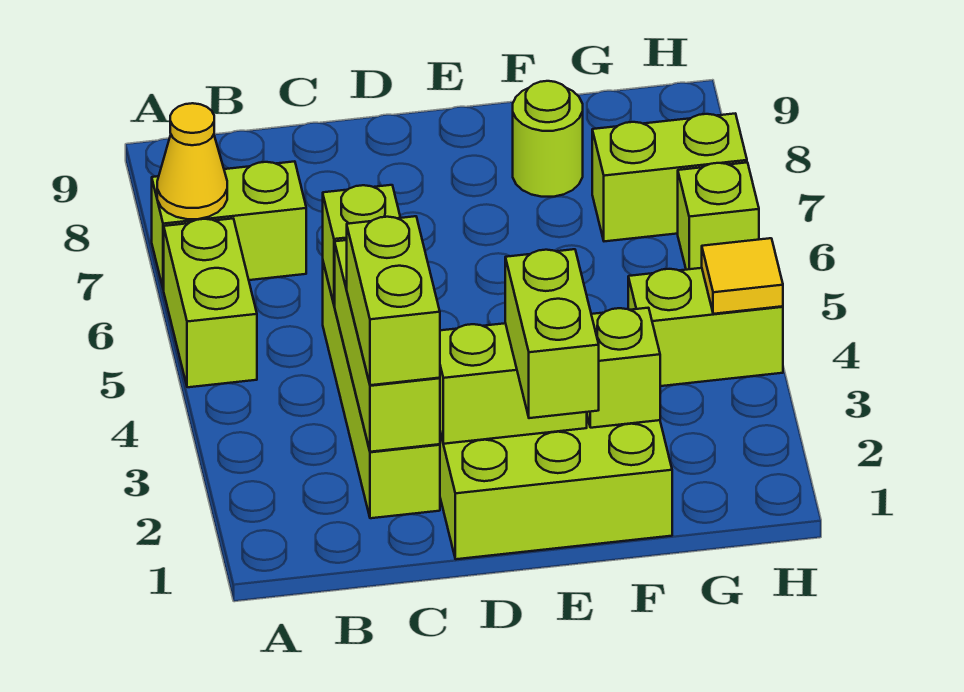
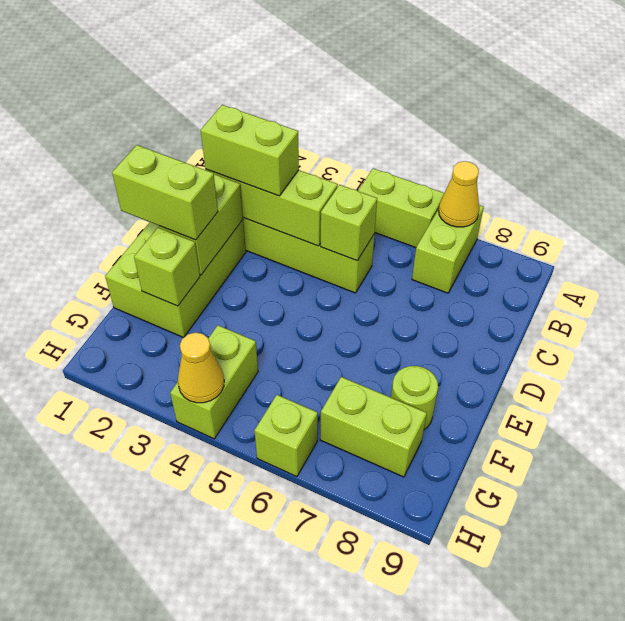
lime 1x2 brick [592,114,747,241] -> lime 1x2 brick turned to [320,377,427,477]
yellow 1x1 tile [702,238,783,314] -> yellow 1x1 cone [178,333,224,403]

